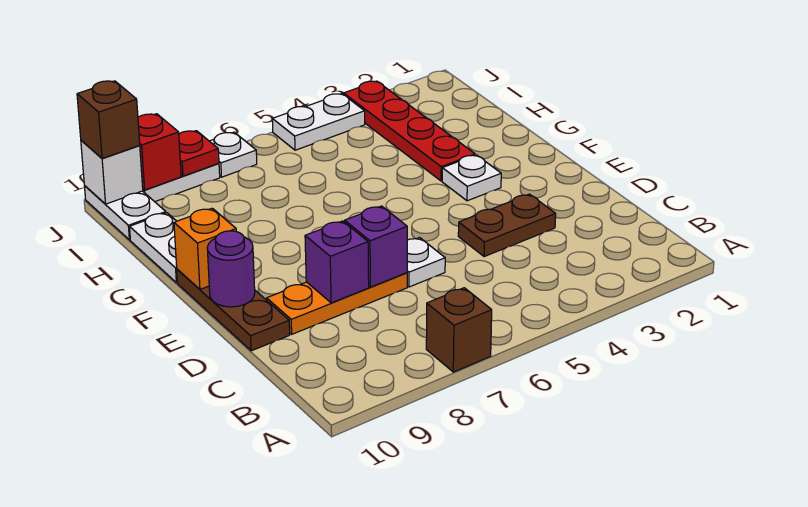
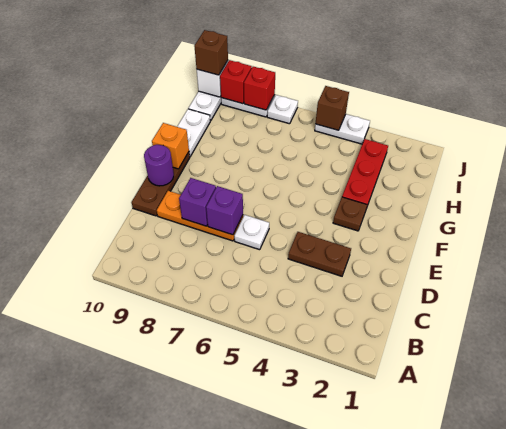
brown 1x1 brick [426,288,492,372] -> brown 1x1 brick moved to [315,86,349,130]
white 1x1 plate [442,155,501,201] -> brown 1x1 plate [333,197,367,231]
red 1x4 plate [344,81,475,181] -> red 1x3 plate [342,139,388,206]
red 1x1 plate [179,131,219,176] -> red 1x1 brick [244,67,275,110]

